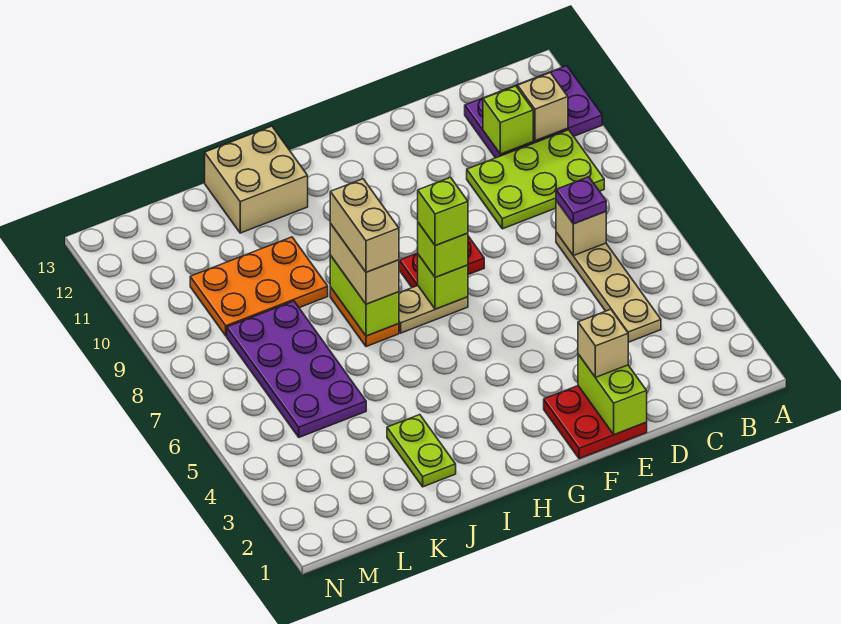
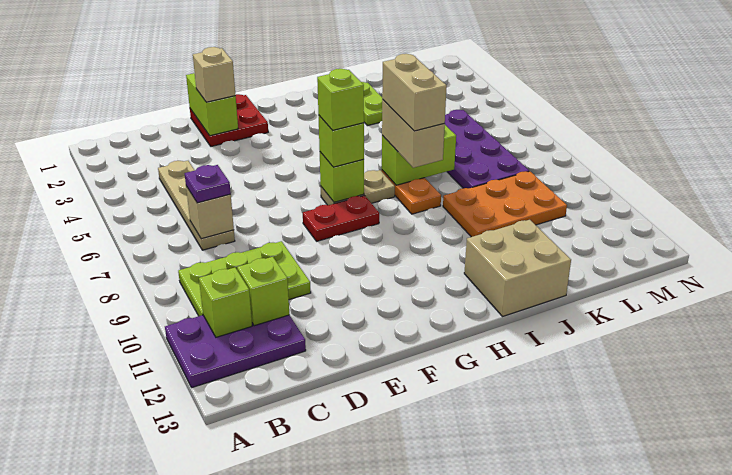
tan 1x1 brick [518,73,568,141] -> lime 1x1 brick [199,268,252,337]
lime 1x2 brick [330,255,399,336] -> lime 1x2 brick turned to [382,125,456,185]

